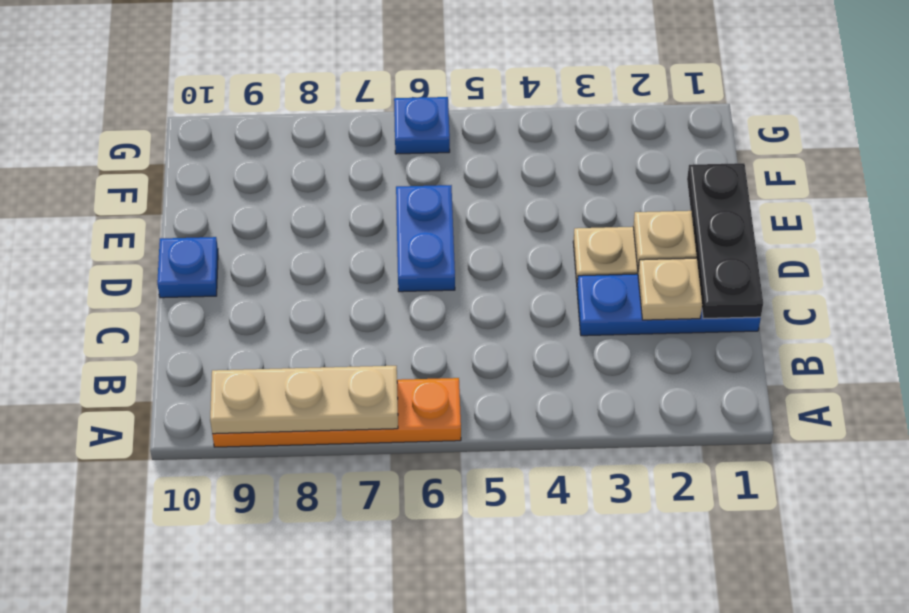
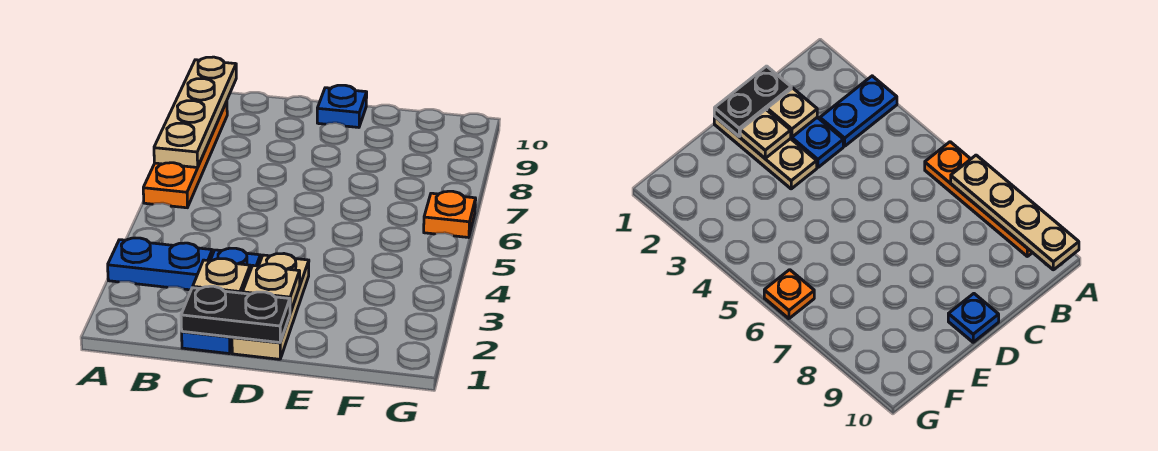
tan 1x3 plate [210,366,398,434] -> tan 1x4 plate [154,57,236,168]
black 1x3 plate [687,163,763,319] -> black 1x2 plate [181,286,290,342]
blue 1x2 plate [396,185,455,292] -> blue 1x2 plate moved to [108,238,212,290]
blue 1x1 plate [394,97,450,154] -> orange 1x1 plate [424,191,476,238]

